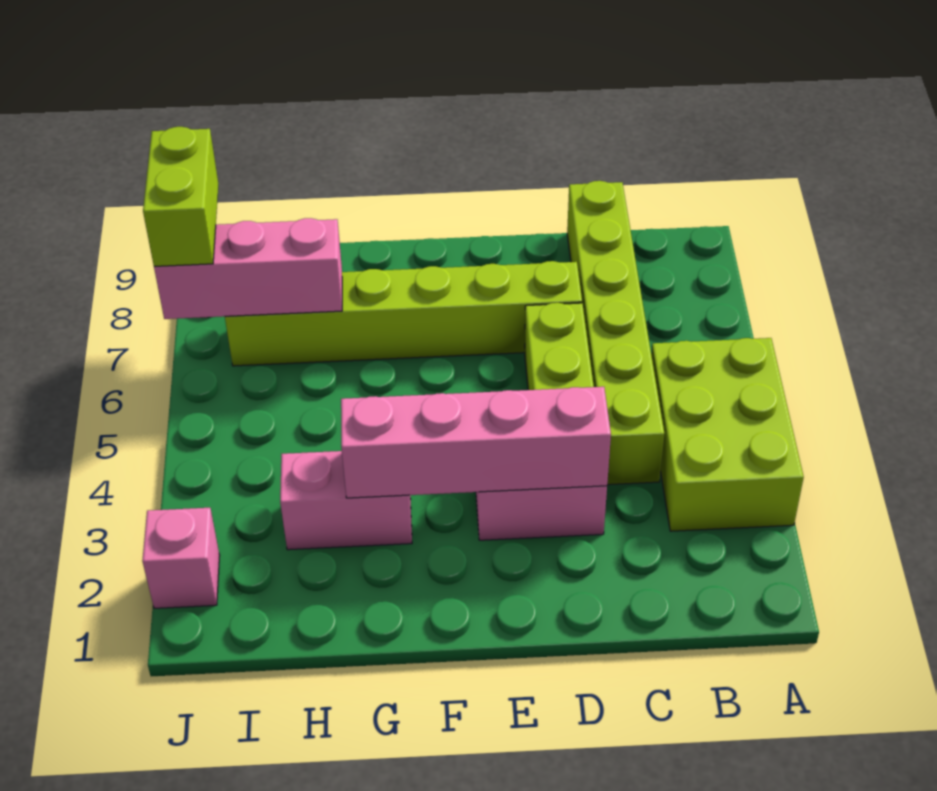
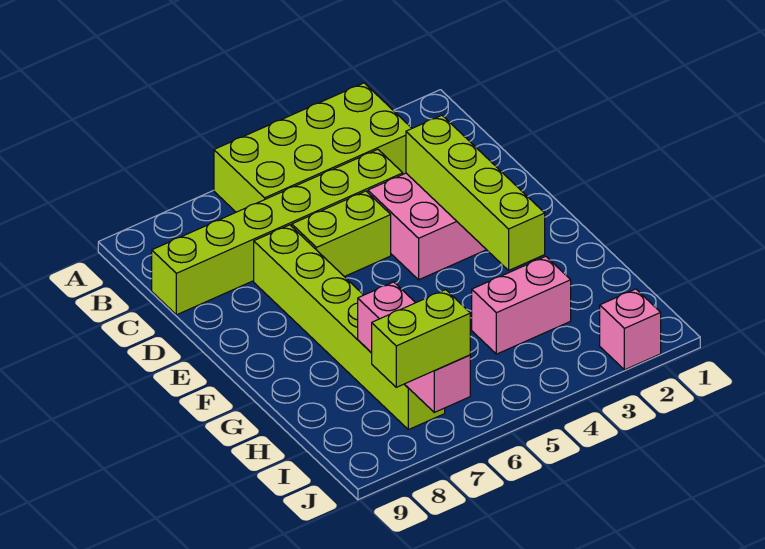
lime 2x3 brick [651,338,804,531] -> lime 2x4 brick [214,83,412,212]
pink 1x4 brick [341,387,611,498] -> lime 1x4 brick [406,115,545,270]
pink 1x2 brick [280,451,412,550] -> pink 1x2 brick turned to [472,256,571,354]

